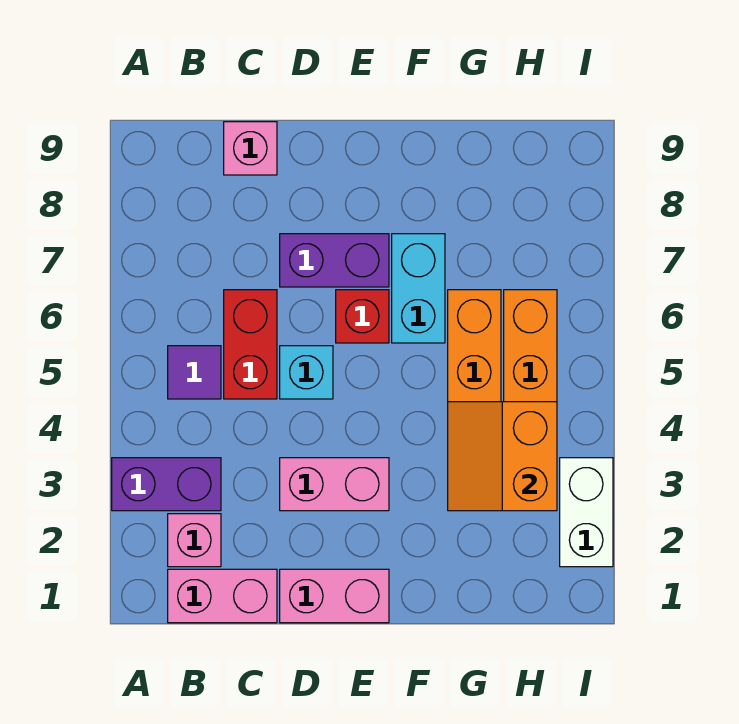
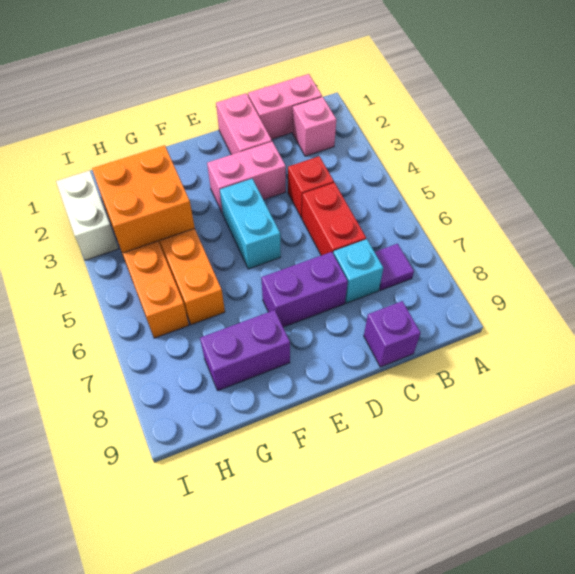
purple 1x2 brick [112,458,221,511] -> purple 1x2 brick moved to [200,310,290,390]
purple 1x1 tile [168,346,221,399] -> purple 1x1 tile moved to [375,244,414,290]
pink 1x1 brick [224,122,277,175] -> purple 1x1 brick [364,301,421,367]
pink 1x2 brick [280,569,389,623] -> pink 1x2 brick turned to [216,93,272,155]
cyan 1x1 brick [280,346,333,399] -> cyan 1x1 brick moved to [333,239,383,303]
red 1x1 brick [336,290,389,343] -> red 1x1 brick moved to [288,156,334,218]
cyan 1x2 brick [392,234,445,343] -> cyan 1x2 brick moved to [220,179,281,269]
orange 2x2 slope [448,402,557,511] -> orange 2x2 brick [92,145,195,253]

